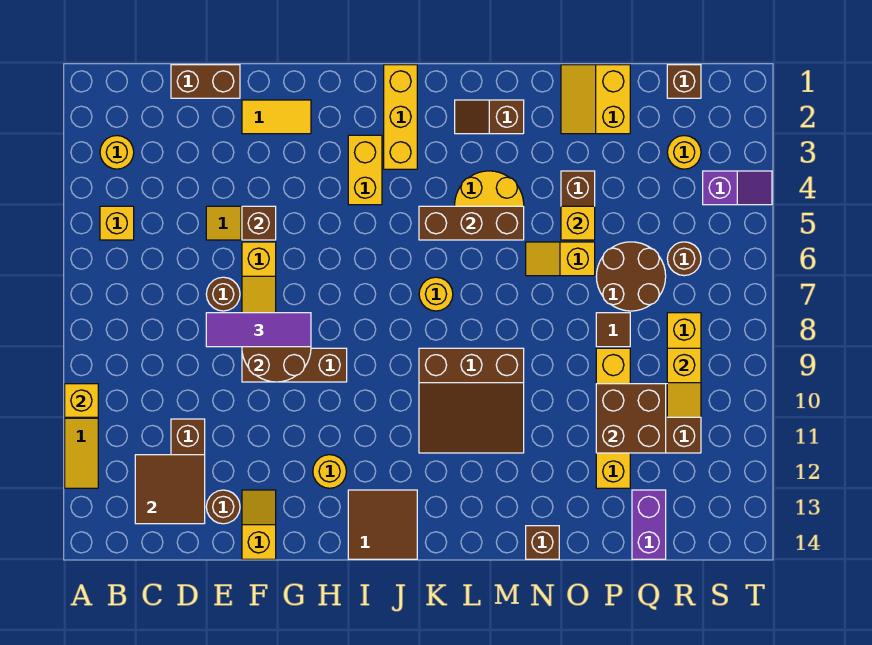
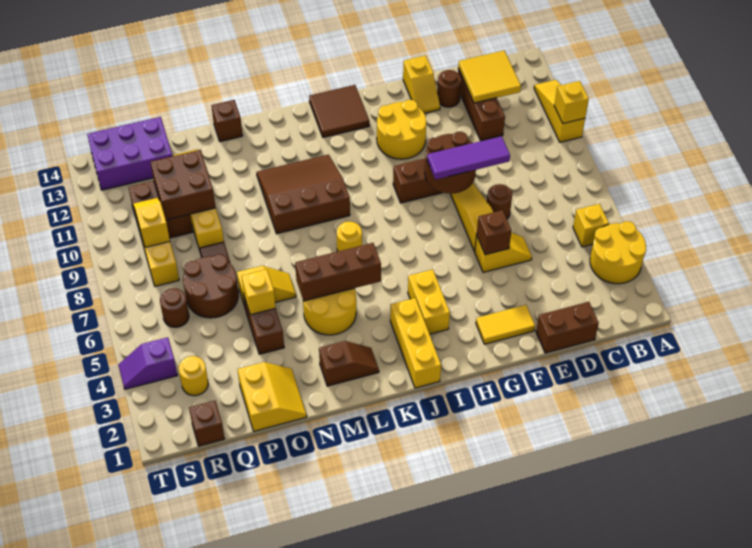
yellow 1x1 round brick [100,136,134,169] -> yellow 2x2 round brick [590,221,646,284]
brown 2x2 tile [135,455,205,524] -> yellow 2x2 tile [458,51,521,103]
yellow 1x1 round brick [313,455,346,488] -> yellow 2x2 round brick [377,100,427,159]
purple 1x2 brick [632,490,666,559] -> purple 2x3 brick [87,117,172,190]

